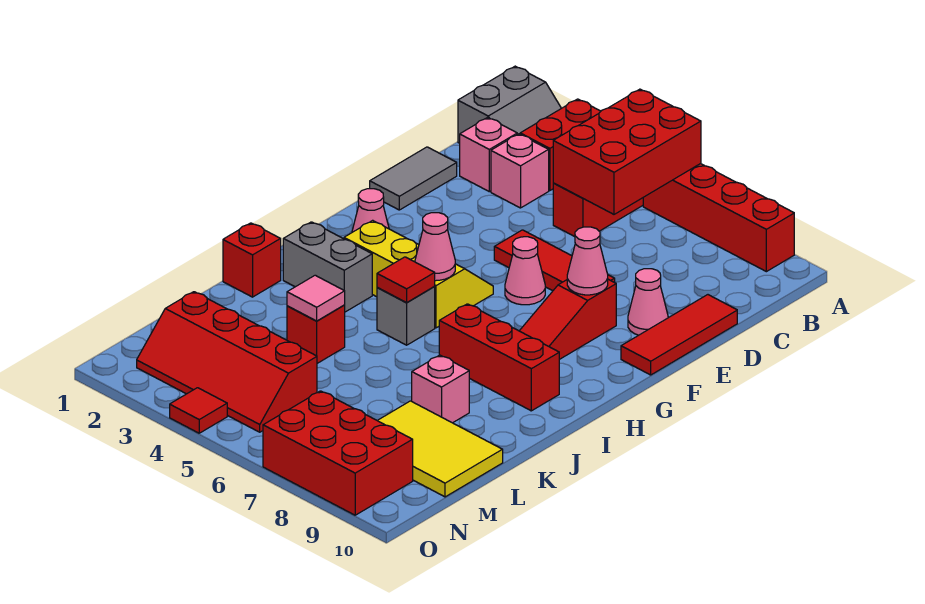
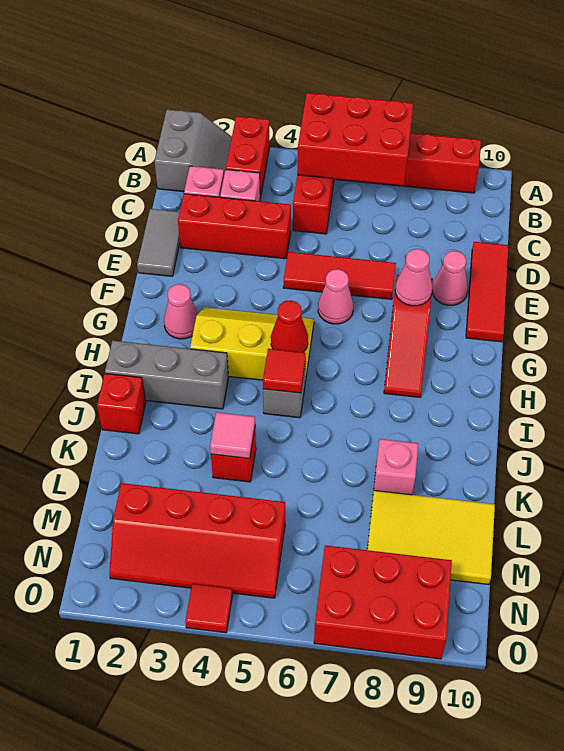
red 2x3 brick [553,89,701,214] -> red 2x3 brick turned to [297,93,413,186]
pink 1x1 cone [415,213,455,281] -> red 1x1 cone [271,300,308,352]
grey 1x2 brick [283,222,372,312] -> grey 1x3 brick [105,341,229,409]
red 1x3 brick [439,304,559,411] -> red 1x3 brick moved to [178,194,291,259]

